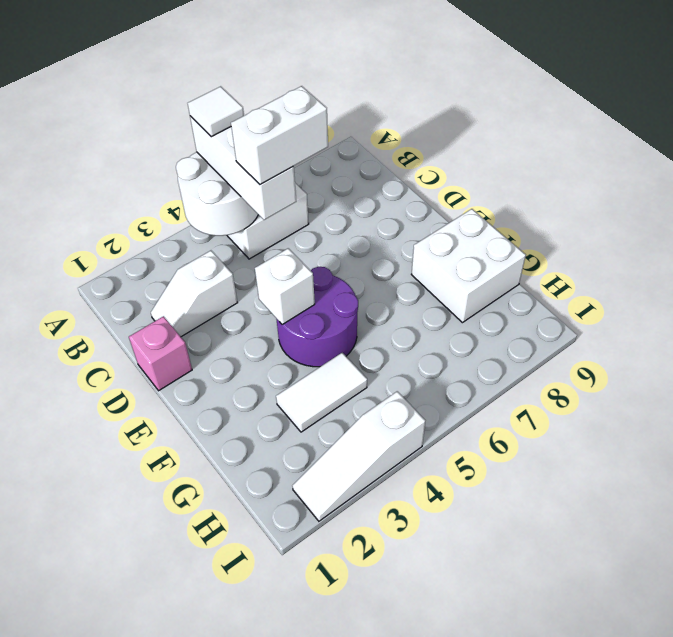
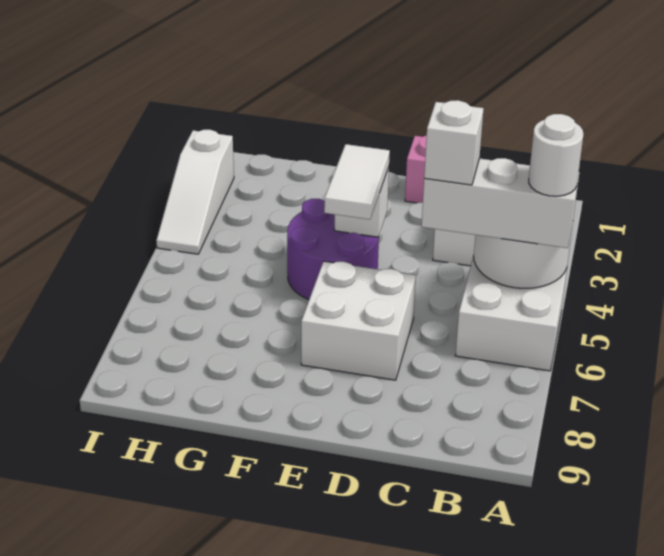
white 1x1 tile [188,86,244,137] -> white 1x1 round brick [529,114,583,196]
white 1x2 brick [231,86,328,185] -> white 1x1 brick [424,100,484,185]
white 2x2 brick [411,209,526,323] -> white 2x2 brick moved to [301,261,416,380]
white 1x2 tile [276,353,367,432] -> white 1x2 tile moved to [324,144,390,220]
white 1x3 slope [292,391,425,521] -> white 1x3 slope turned to [156,130,234,254]

